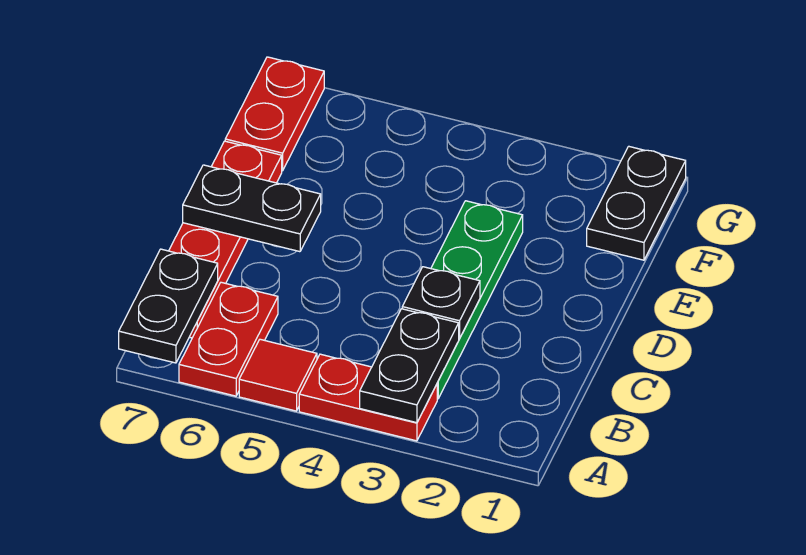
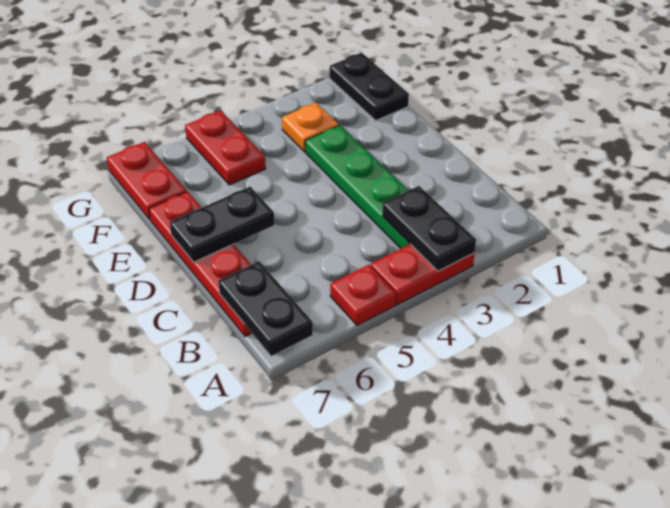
red 1x1 tile [239,339,317,411] -> red 1x1 plate [330,265,396,325]
red 1x2 plate [179,282,278,396] -> red 1x2 plate moved to [185,110,266,185]
black 1x1 plate [402,267,480,338] -> none
none -> orange 1x1 plate [282,103,339,152]

